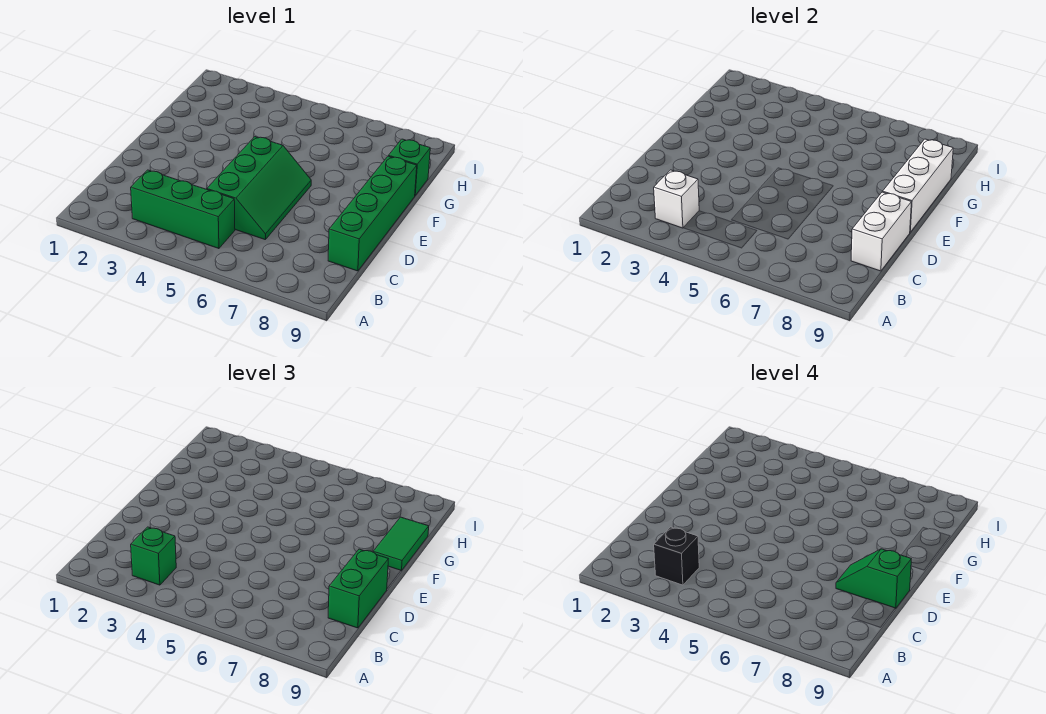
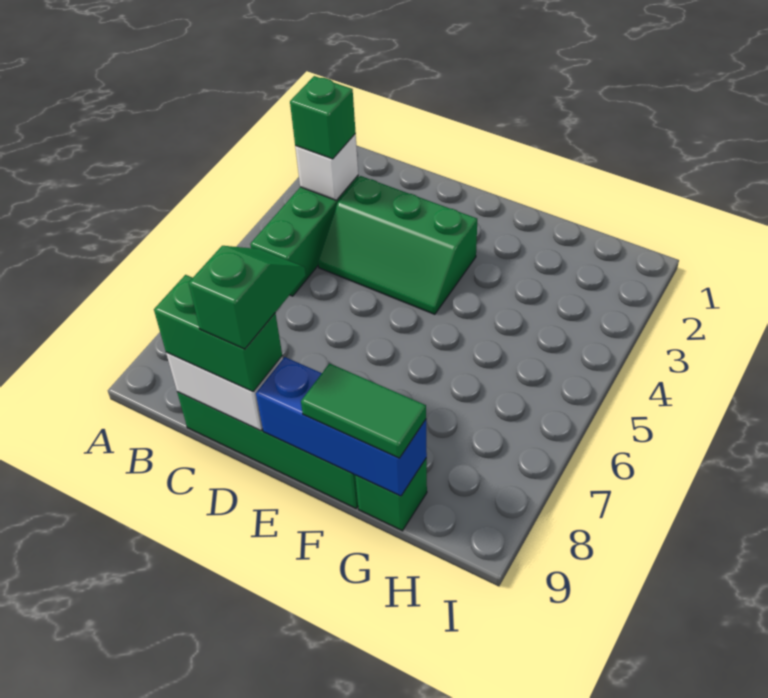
black 1x1 brick [654,527,699,585] -> none
green 2x3 slope [207,137,311,240] -> green 2x3 slope moved to [318,176,477,314]
white 1x3 brick [883,139,953,232] -> blue 1x3 brick [256,357,427,496]

